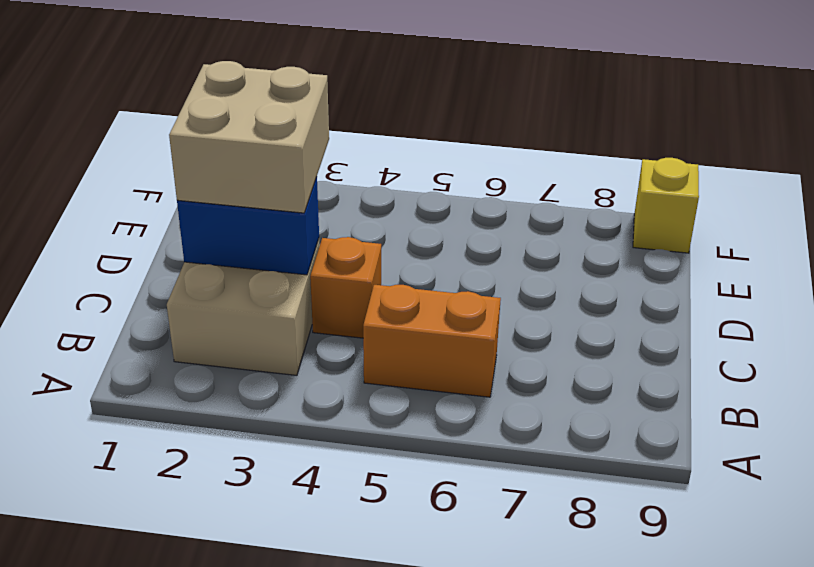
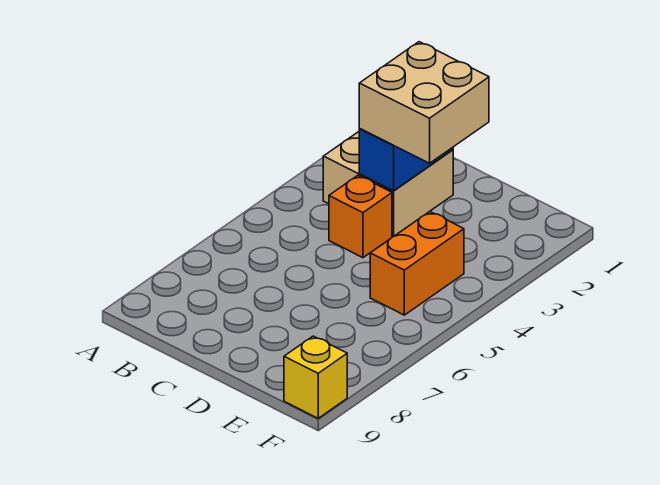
orange 1x2 brick [363,285,501,397] -> orange 1x2 brick moved to [370,212,464,315]

